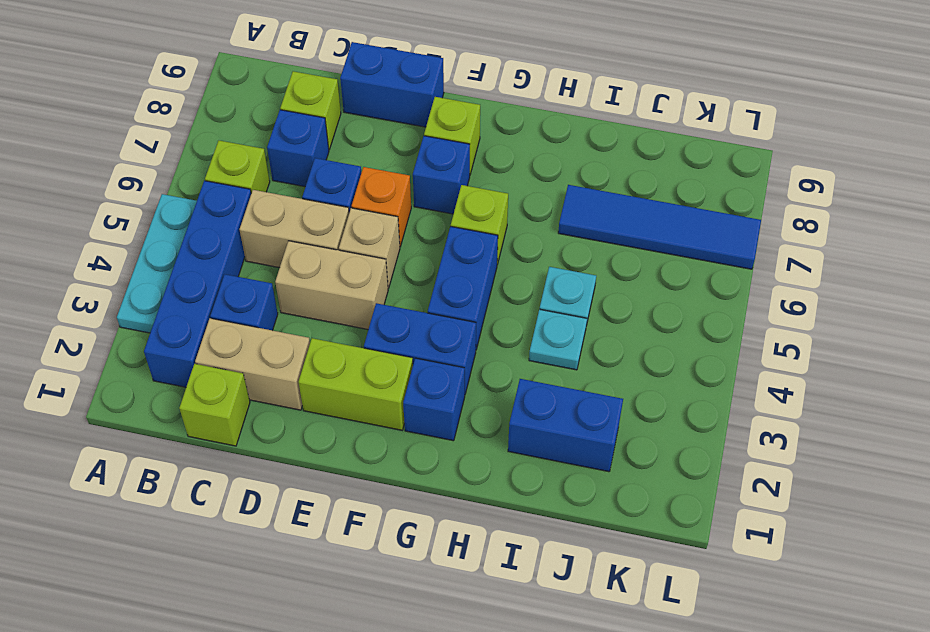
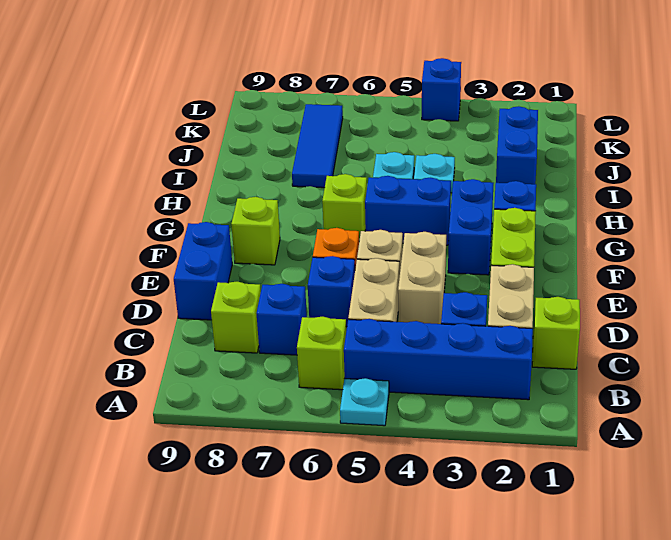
cyan 1x3 plate [117,194,197,333] -> cyan 1x1 plate [340,378,389,426]
blue 1x1 brick [413,136,470,214] -> blue 1x1 brick moved to [422,58,461,121]
blue 1x4 tile [558,185,761,269] -> blue 1x3 tile [292,104,343,188]

